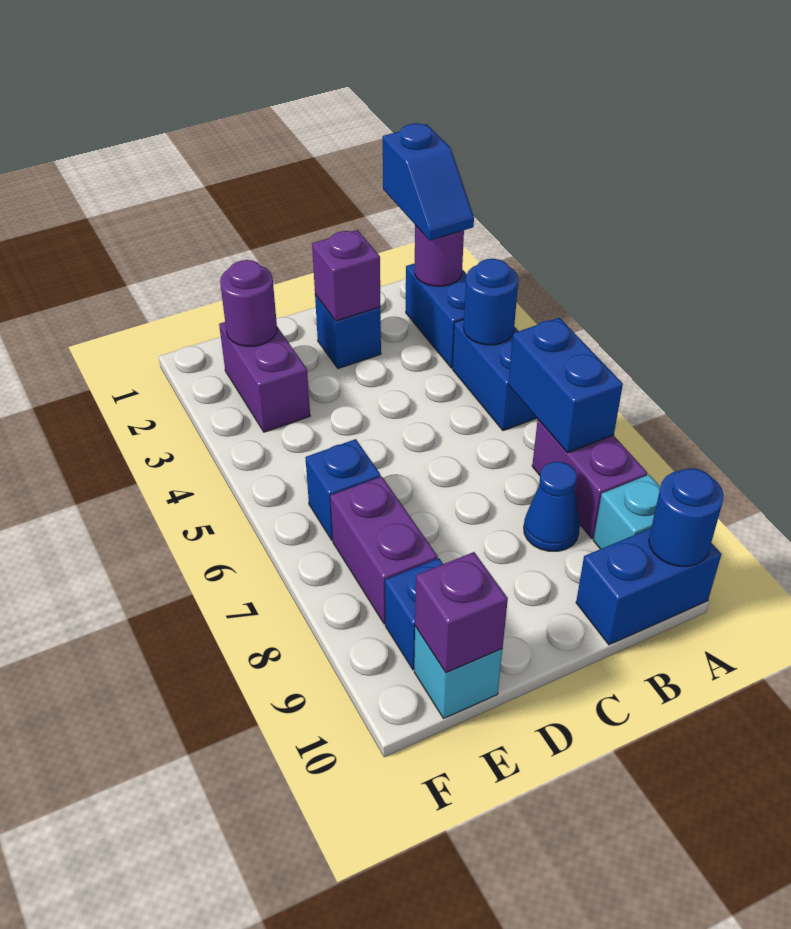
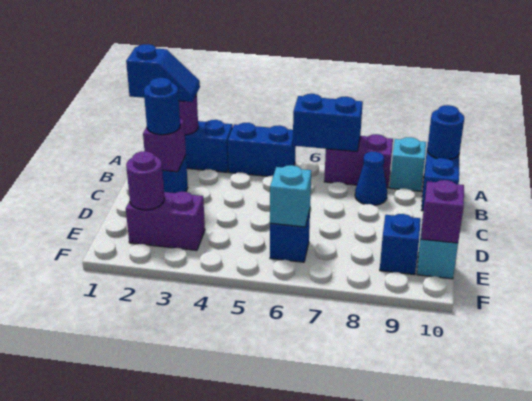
blue 1x1 round brick [464,259,518,345] -> blue 1x1 round brick moved to [144,78,180,135]
none -> cyan 1x1 brick [270,165,311,227]
purple 1x2 brick [330,476,438,624] -> none

